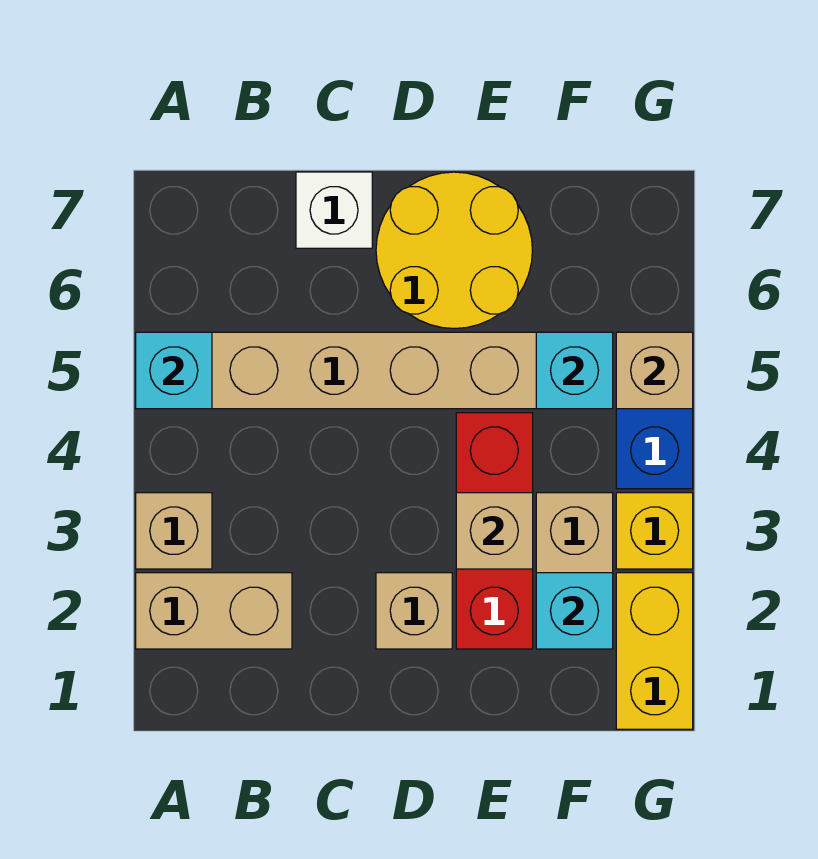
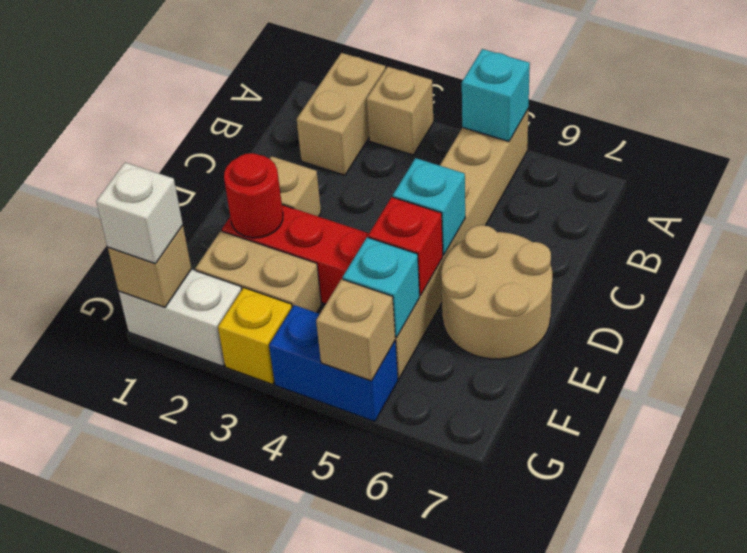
white 1x1 brick [296,172,372,248] -> white 1x1 brick moved to [96,162,183,264]
yellow 2x2 round brick [376,172,532,329] -> tan 2x2 round brick [441,225,552,359]
none -> red 1x1 round brick [224,153,283,238]
tan 1x1 brick [456,493,533,569] -> tan 1x1 brick moved to [108,225,191,307]
none -> red 1x1 brick [368,197,443,296]
cyan 1x1 brick [536,573,613,649] -> cyan 1x1 brick moved to [393,158,465,255]
yellow 1x2 brick [616,573,693,729] -> white 1x2 brick [119,269,242,366]

